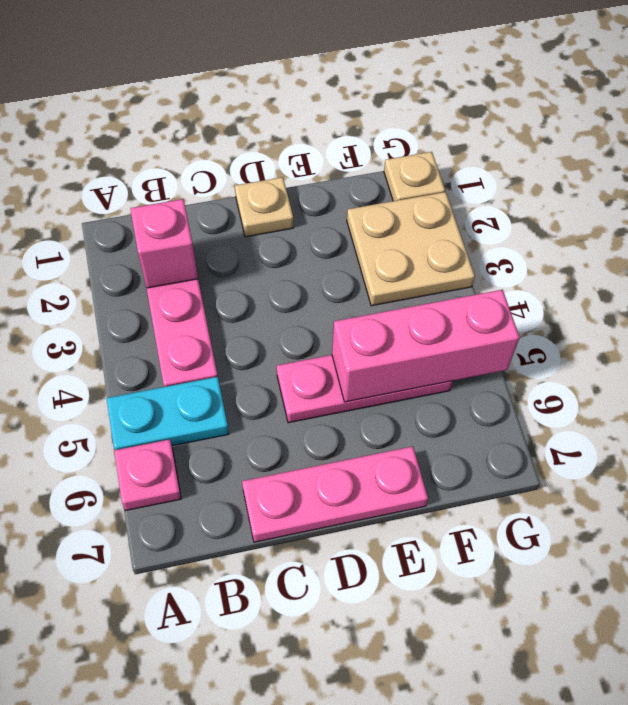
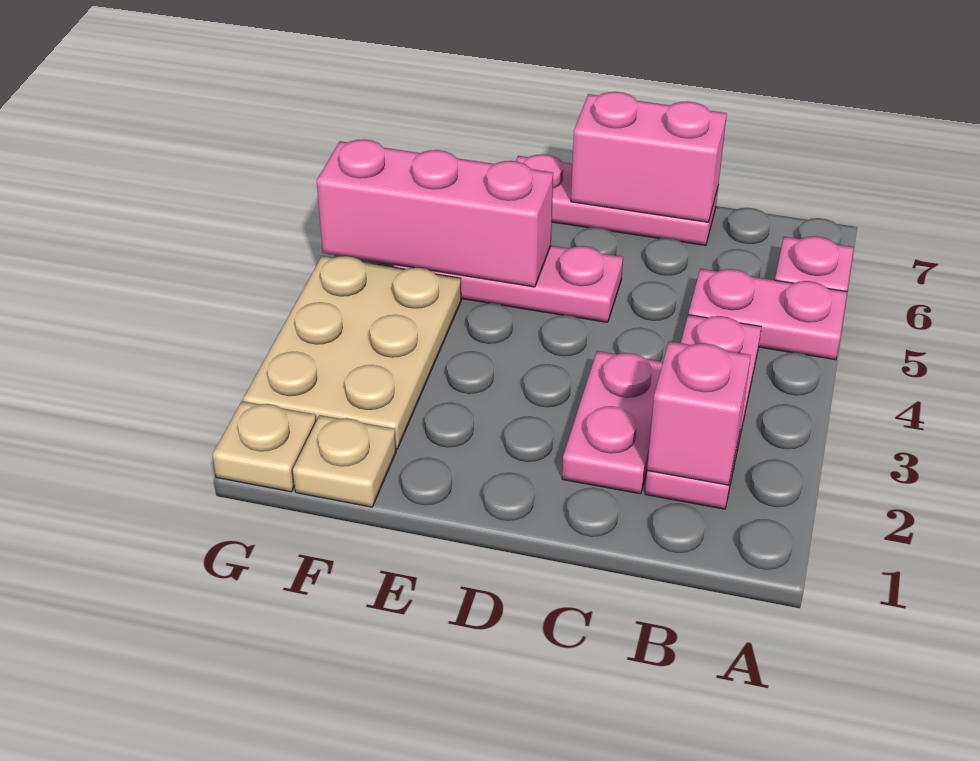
cyan 1x2 plate [107,377,229,450] -> pink 1x2 plate [688,269,847,360]
none -> pink 1x2 plate [562,351,663,494]
none -> pink 1x2 brick [571,92,727,222]
tan 1x1 plate [235,177,293,237] -> tan 1x1 plate moved to [293,415,396,507]
tan 2x2 plate [347,192,475,306] -> tan 2x3 plate [243,256,461,449]

